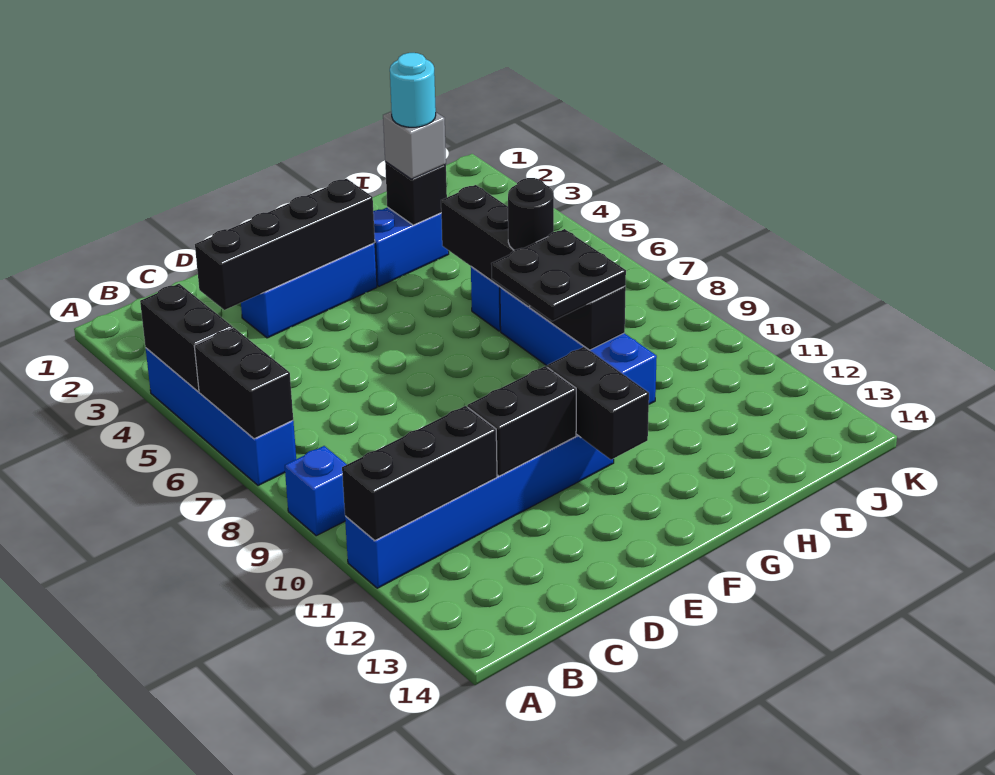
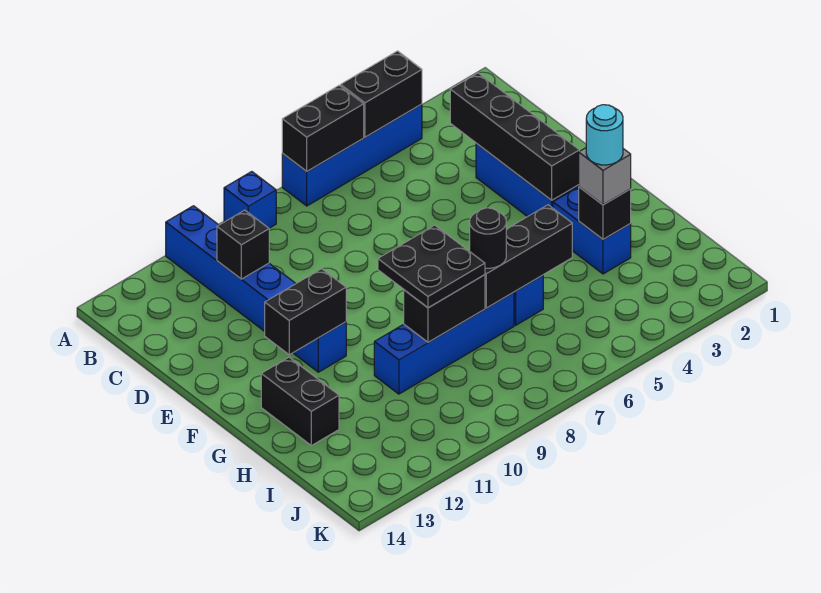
black 1x3 brick [342,406,497,541] -> black 1x1 brick [217,210,269,279]
black 1x2 brick [467,366,576,476] -> black 1x2 brick moved to [261,357,339,446]

